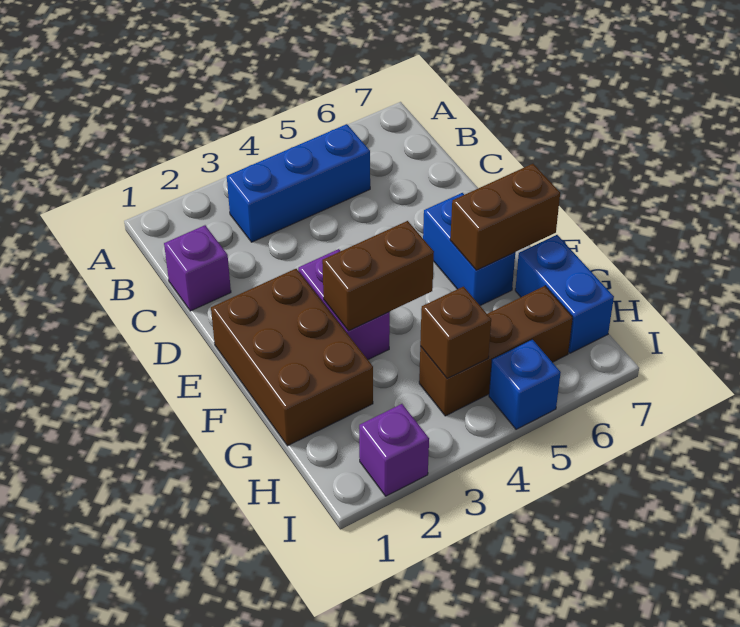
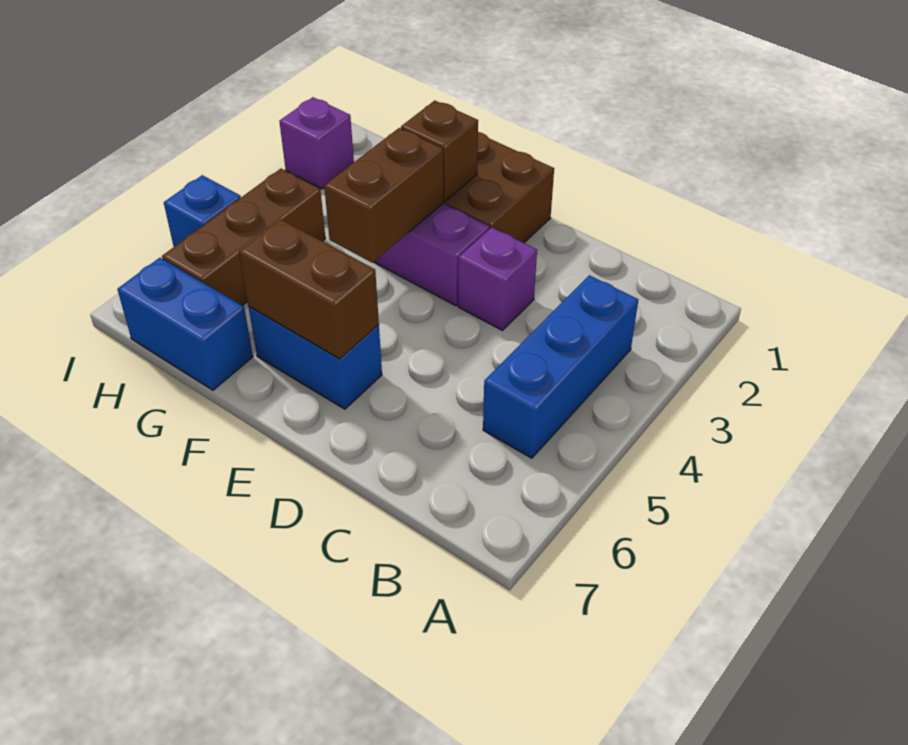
purple 1x1 brick [164,225,231,311] -> purple 1x1 brick moved to [458,227,537,330]
brown 1x2 brick [450,164,560,270] -> brown 1x2 brick turned to [239,219,379,359]
brown 1x1 brick [420,287,491,378] -> brown 1x1 brick moved to [401,101,478,201]

